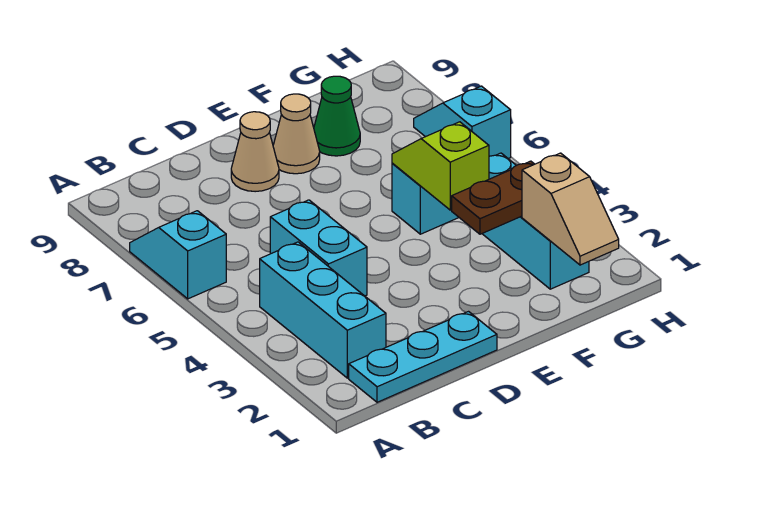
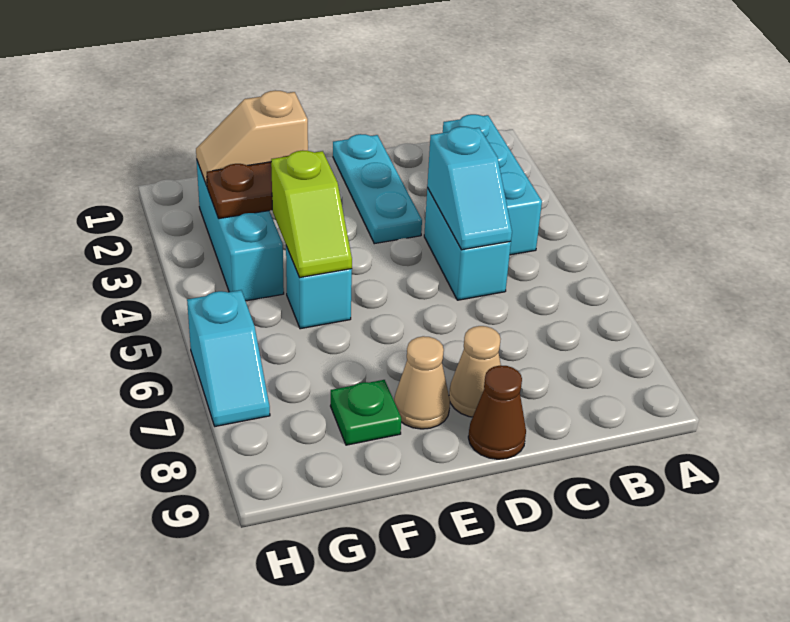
cyan 1x2 slope [130,211,226,299] -> cyan 1x2 slope moved to [427,127,512,250]
cyan 1x3 plate [349,312,497,402] -> cyan 1x3 plate turned to [333,134,422,244]
none -> brown 1x1 cone [468,365,526,459]
green 1x1 cone [314,76,360,156] -> green 1x1 plate [331,380,401,445]
tan 1x2 slope [522,153,619,265] -> tan 1x2 slope turned to [196,90,308,186]

